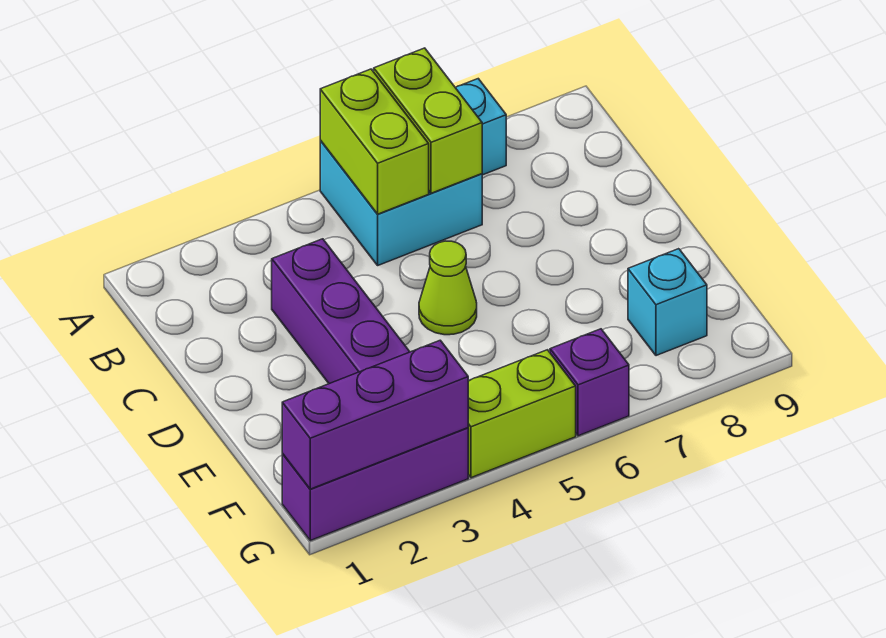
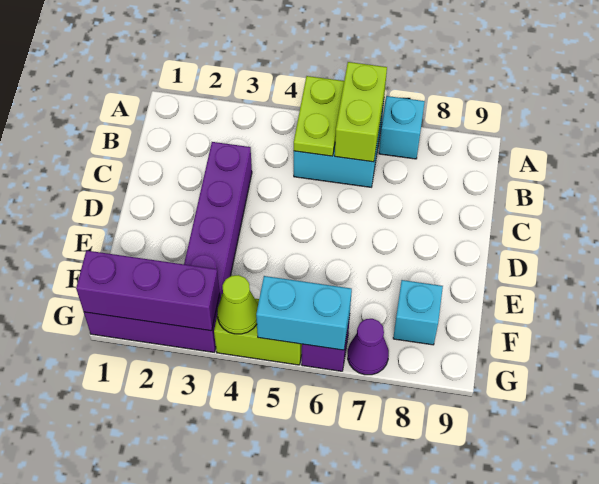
lime 1x2 brick [320,69,429,214] -> lime 1x2 plate [294,76,344,156]
lime 1x1 cone [419,241,477,335] -> lime 1x1 cone moved to [217,275,258,334]
none -> cyan 1x2 brick [256,276,352,350]
none -> purple 1x1 cone [348,319,389,375]

